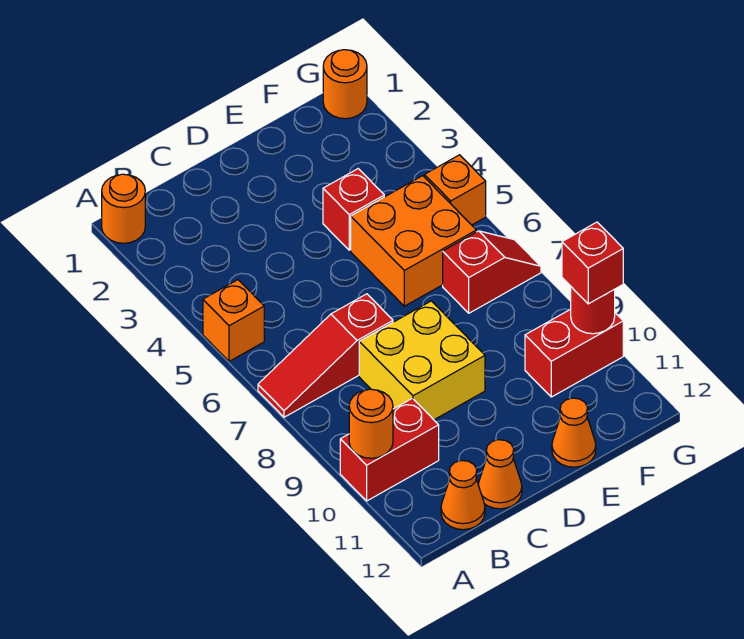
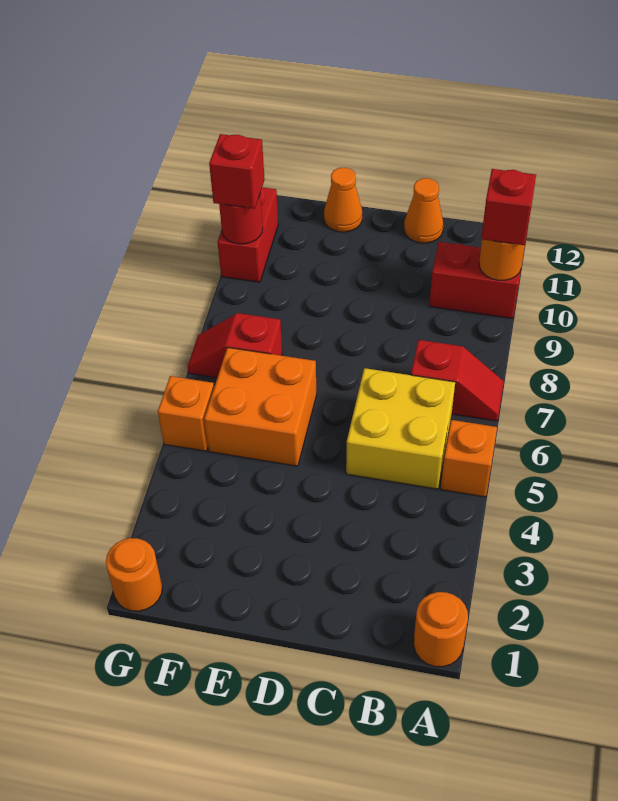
red 1x3 slope [258,294,393,417] -> red 1x2 slope [411,340,504,421]
orange 1x1 cone [441,461,485,530] -> none
yellow 2x2 brick [359,301,485,420] -> yellow 2x2 brick moved to [346,368,455,489]
red 1x1 brick [323,169,384,250] -> red 1x1 brick moved to [481,169,536,245]
red 1x2 brick [525,309,623,397] -> red 1x2 brick turned to [218,187,278,282]

